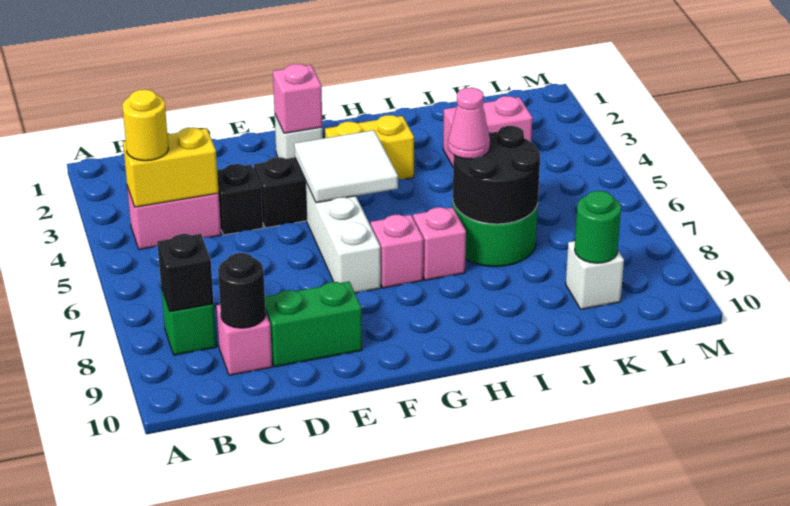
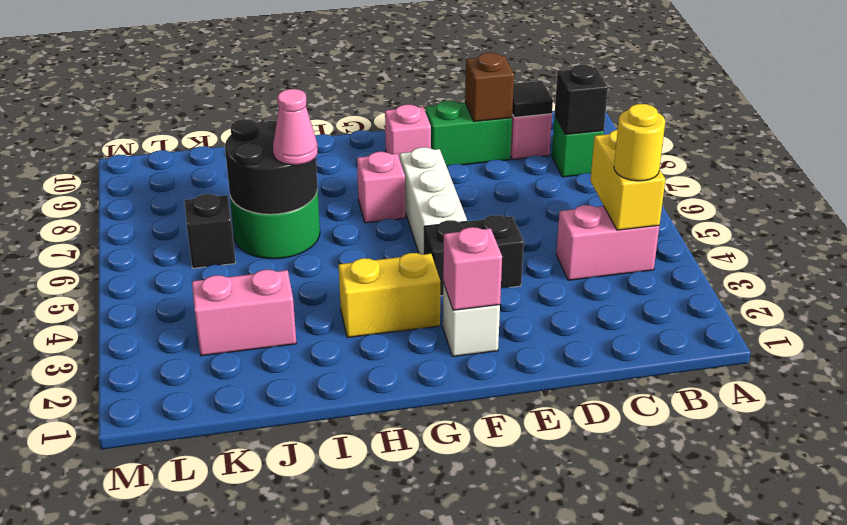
yellow 1x2 brick [123,128,219,207] -> yellow 1x2 brick turned to [590,130,665,230]
black 1x1 round brick [218,253,266,328] -> black 1x1 tile [512,81,553,117]
black 1x1 brick [217,164,263,235] -> black 1x1 brick moved to [184,194,236,268]
none -> brown 1x1 brick [465,53,514,121]
white 2x2 tile [294,130,398,203] -> none
pink 1x1 brick [413,207,466,280] -> pink 1x1 brick moved to [385,105,431,159]
white 1x1 brick [566,241,624,309] -> none
green 1x1 round brick [575,191,621,263] -> none

